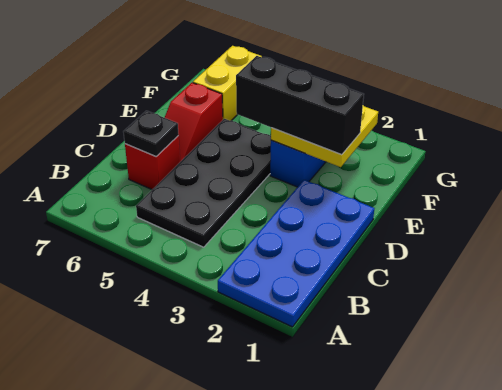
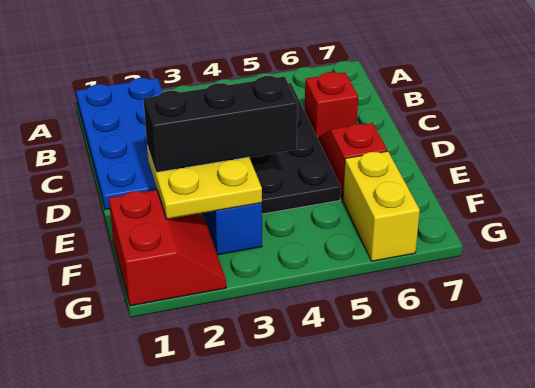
black 1x1 plate [123,111,179,157] -> none
none -> red 2x2 slope [109,190,226,306]

